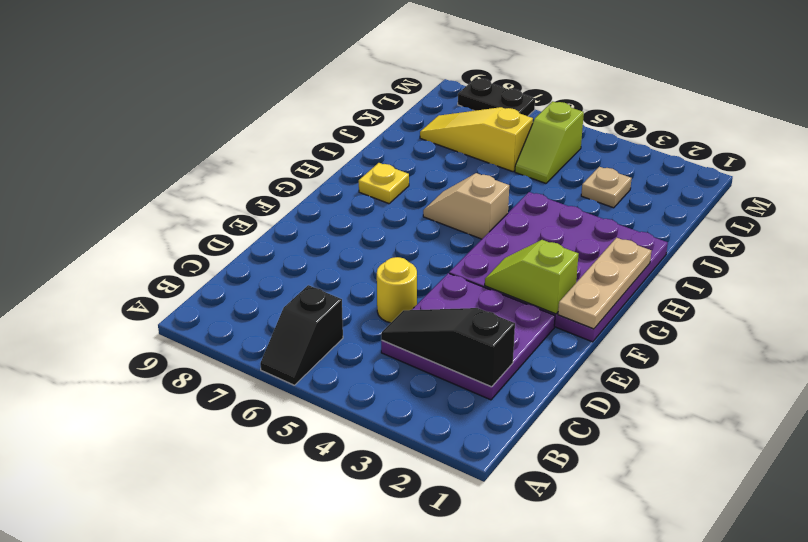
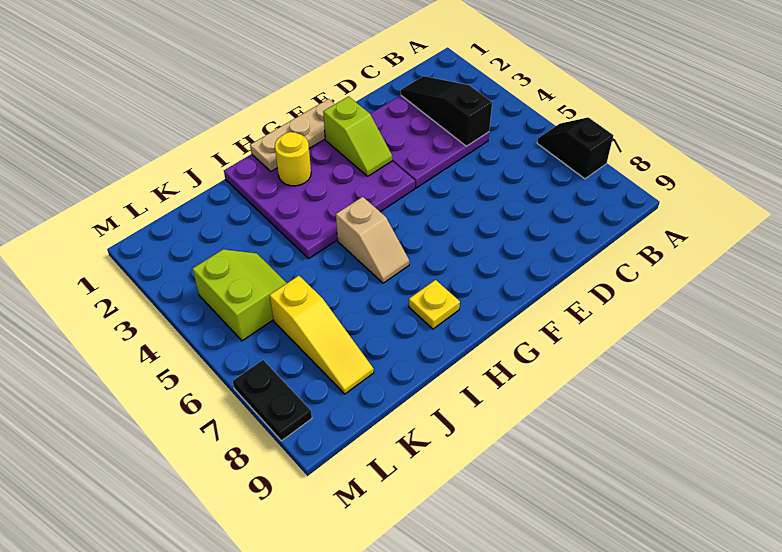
black 1x2 slope [260,285,343,385] -> black 1x2 slope turned to [537,117,613,179]
black 1x3 slope [381,308,515,387] -> black 1x3 slope turned to [401,76,492,146]
yellow 1x1 round brick [377,257,417,323] -> yellow 1x1 round brick moved to [275,132,311,186]
tan 1x1 plate [581,167,632,208] -> none
lime 1x2 slope [515,101,584,183] -> lime 2x2 slope [193,249,287,341]

